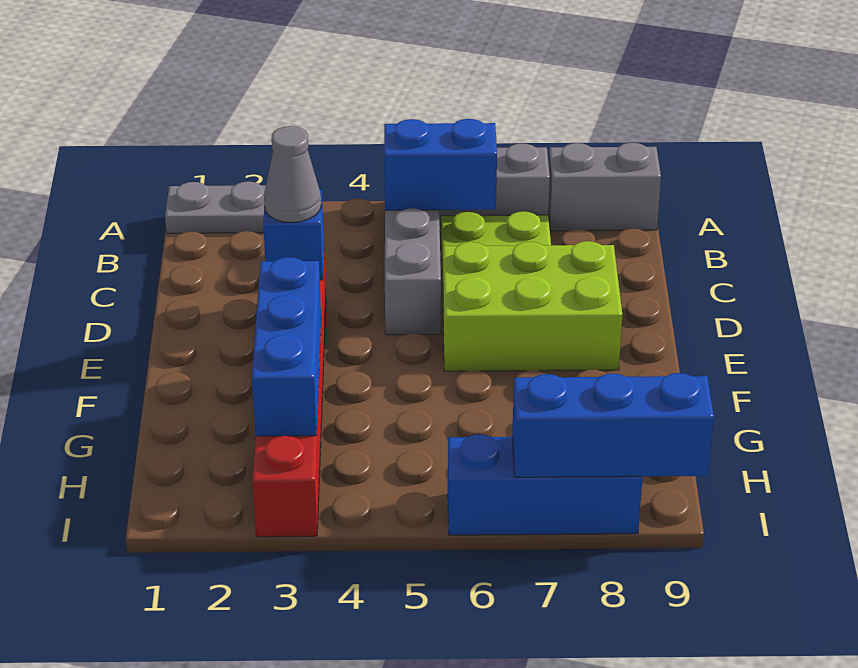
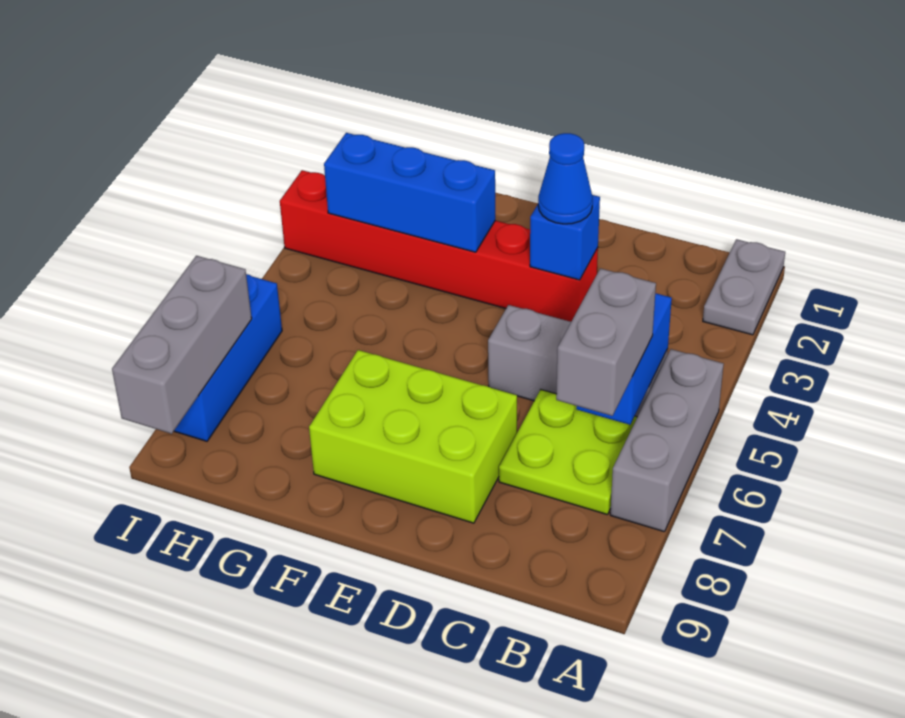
grey 1x2 brick [548,143,661,231] -> grey 1x2 brick moved to [556,268,656,416]
grey 1x1 cone [264,126,321,223] -> blue 1x1 cone [538,133,593,224]
lime 2x3 brick [443,241,622,371] -> lime 2x3 brick turned to [309,350,517,523]
blue 1x3 brick [512,373,714,477] -> grey 1x3 brick [112,256,252,434]

